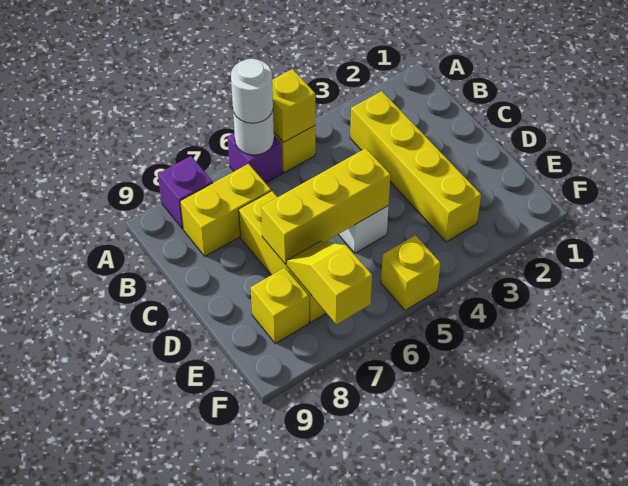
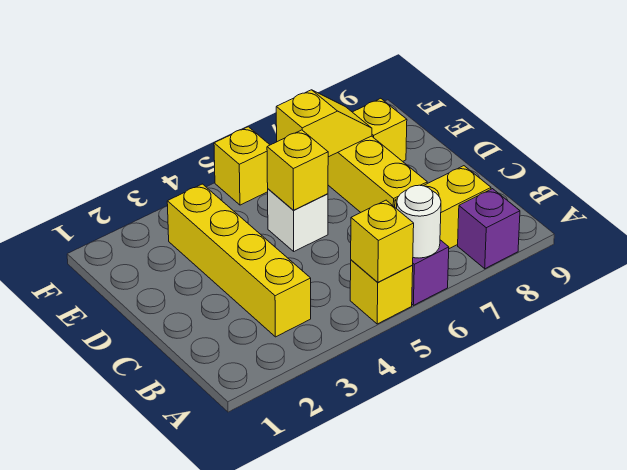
white 1x1 round brick [231,59,273,123] -> none
yellow 1x3 brick [261,148,390,264] -> yellow 1x1 brick [267,130,328,210]
yellow 1x2 slope [287,241,372,324] -> yellow 1x2 slope turned to [276,90,372,157]

